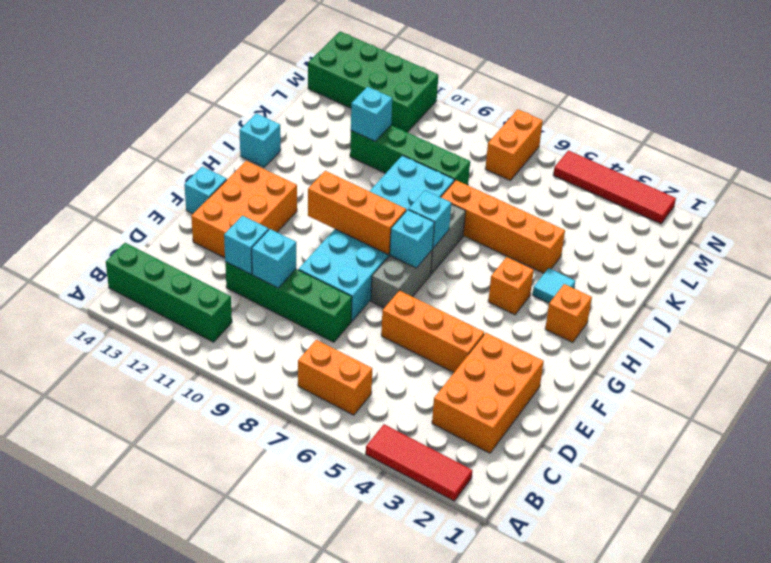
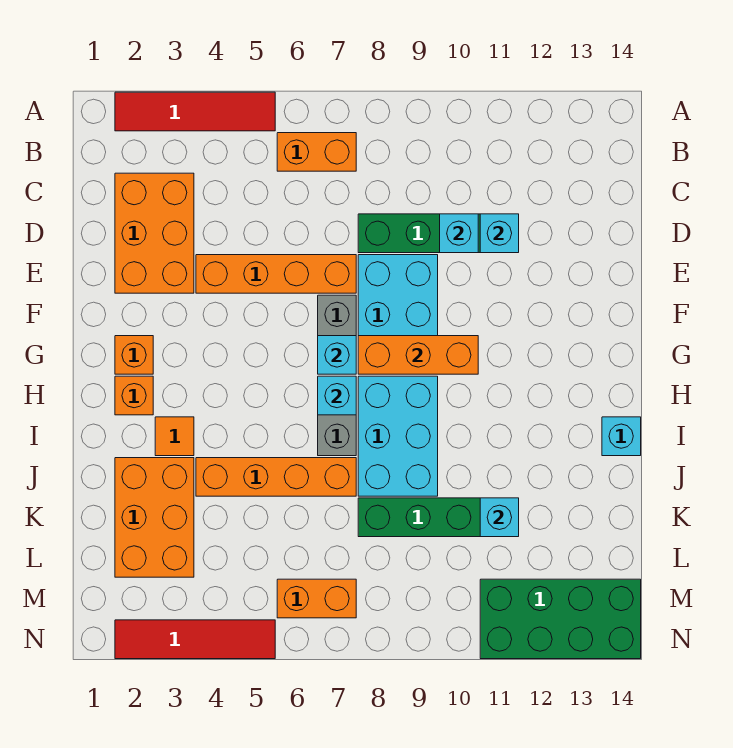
red 1x3 tile [366,424,472,501] -> red 1x4 tile [115,92,275,131]
green 1x4 brick [106,243,232,342] -> none
orange 1x3 brick [381,291,484,372] -> orange 1x4 brick [196,255,356,293]
orange 2x3 brick [191,161,297,258] -> orange 2x3 brick moved to [115,458,194,577]
cyan 1x1 brick [184,167,227,214] -> none
orange 1x1 brick [488,257,534,315] -> orange 1x1 brick moved to [115,336,153,374]
cyan 1x1 tile [533,268,575,303] -> orange 1x1 tile [155,417,194,456]
orange 1x2 brick [485,109,543,181] -> orange 1x2 brick turned to [277,579,356,618]

